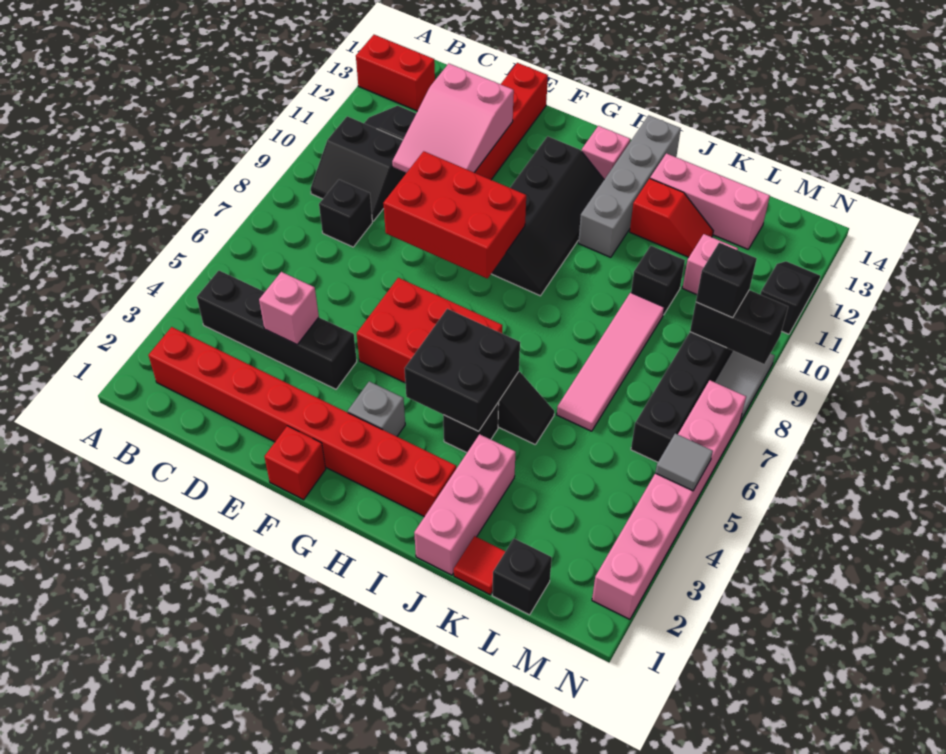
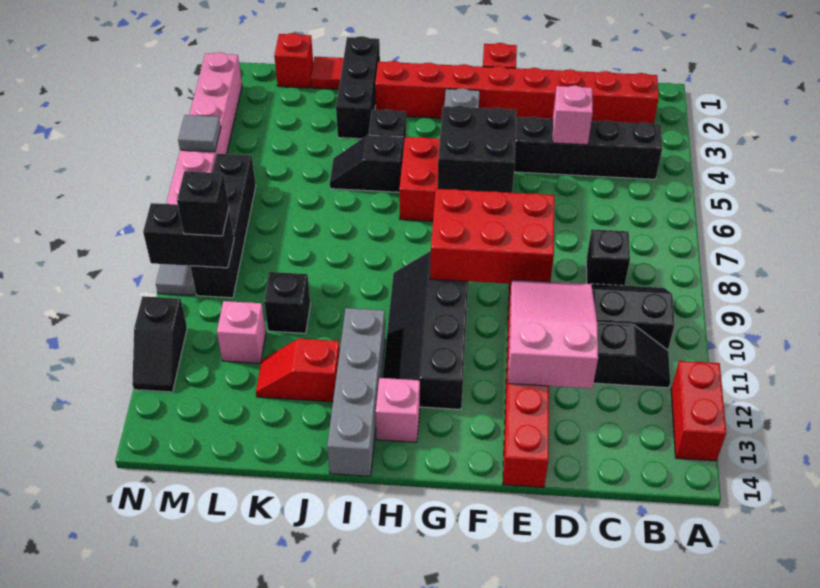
red 1x2 brick [356,35,435,111] -> red 1x2 brick turned to [671,361,726,461]
black 2x2 brick [405,309,520,431] -> black 2x2 brick moved to [438,106,517,193]
pink 1x3 brick [414,434,516,575] -> black 1x3 brick [336,36,380,139]
pink 1x3 brick [650,153,770,249] -> none
pink 1x4 tile [557,293,664,431] -> none
black 1x1 brick [492,539,552,615] -> red 1x1 brick [274,33,313,88]

